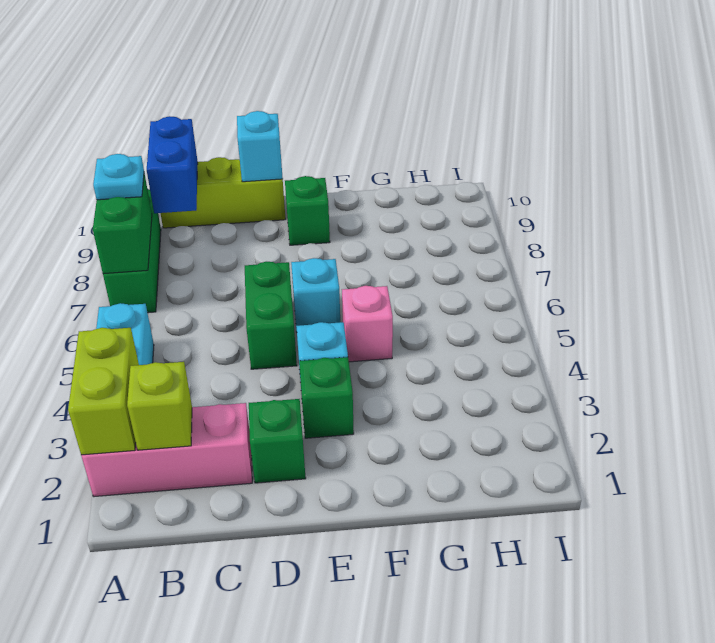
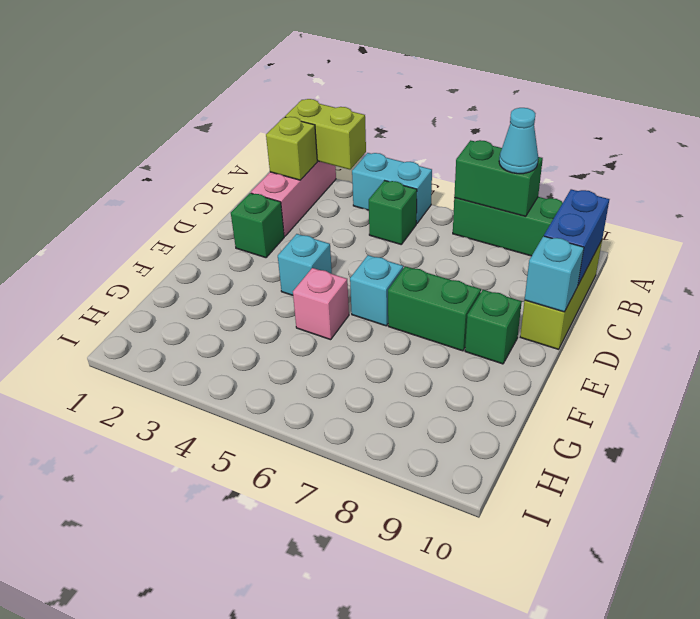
cyan 1x1 plate [93,154,144,200] -> cyan 1x1 cone [499,108,538,174]
blue 1x2 brick [147,116,198,213] -> blue 1x2 brick turned to [544,189,609,285]
green 1x2 brick [245,262,297,369] -> green 1x2 brick moved to [388,266,481,351]
green 1x1 brick [299,357,354,438] -> green 1x1 brick moved to [369,181,417,244]

